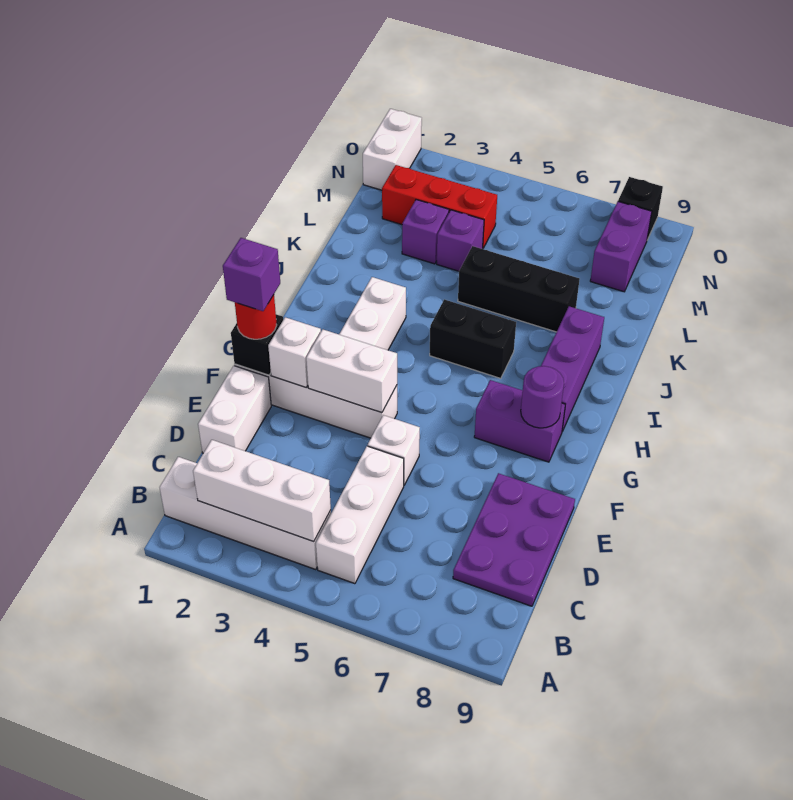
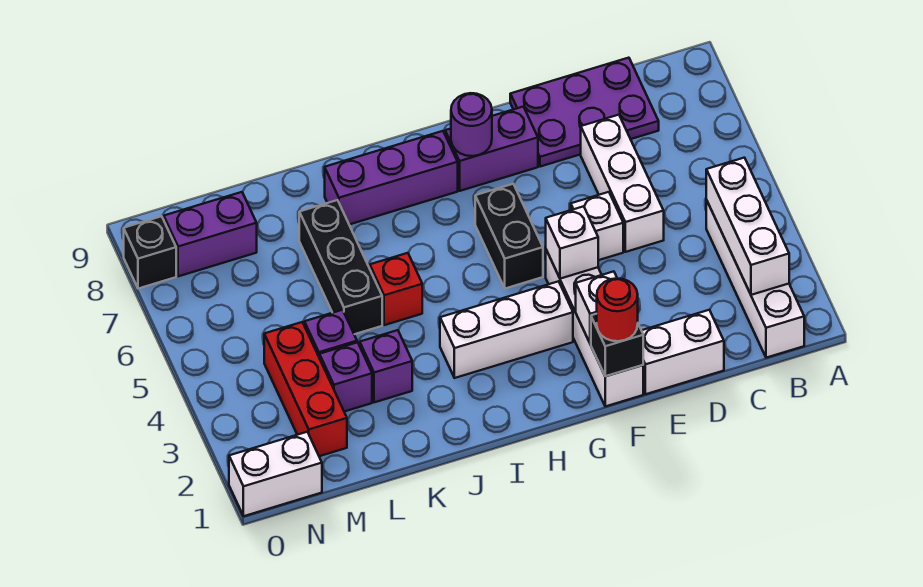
white 1x3 brick [316,446,404,584] -> white 1x3 brick turned to [581,115,664,252]
purple 1x1 brick [223,238,280,311] -> purple 1x1 brick moved to [360,330,412,402]
white 1x2 brick [306,330,397,413] -> white 1x1 brick [546,206,598,279]
purple 1x2 brick [474,380,565,462] -> purple 1x2 brick turned to [445,107,538,191]
black 1x2 brick [430,299,516,378] -> black 1x2 brick moved to [475,184,543,289]
none -> red 1x1 brick [370,253,422,325]

